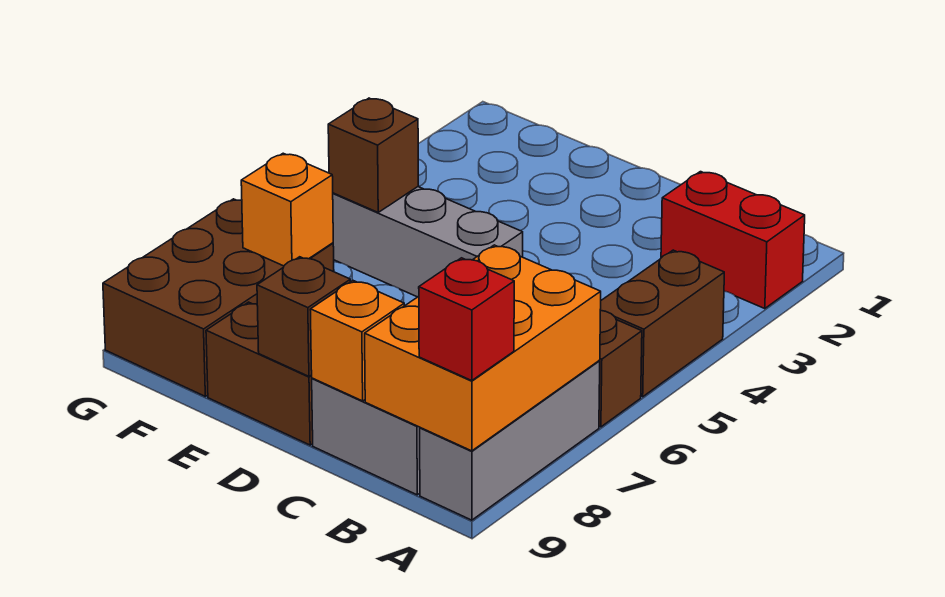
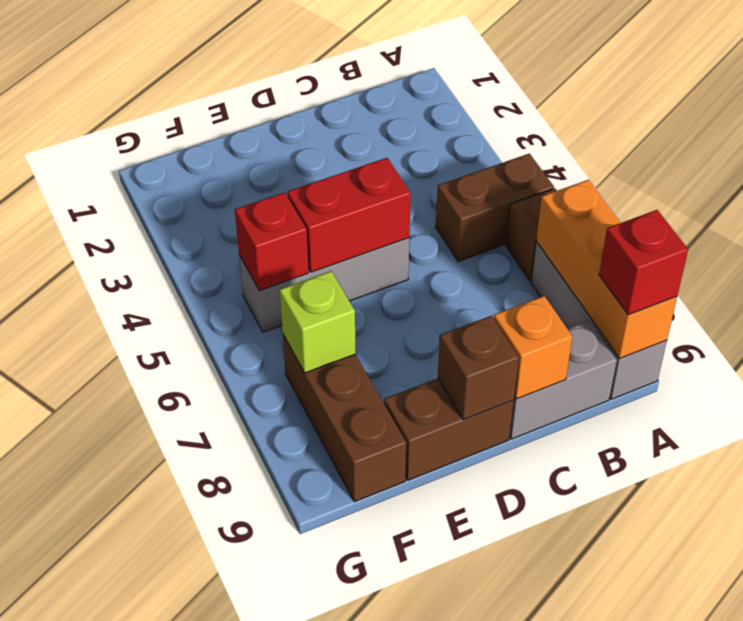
red 1x2 brick [661,172,805,309] -> red 1x2 brick moved to [287,158,411,272]
brown 1x2 brick [600,250,724,397] -> brown 1x2 brick turned to [436,154,554,262]
orange 2x3 brick [365,245,601,451] -> orange 1x3 brick [536,180,677,358]
brown 1x1 brick [328,98,418,212] -> red 1x1 brick [235,192,309,291]
brown 2x3 brick [103,199,334,396] -> brown 1x3 brick [283,335,406,502]
orange 1x1 brick [241,153,333,266] -> lime 1x1 brick [280,271,356,373]

